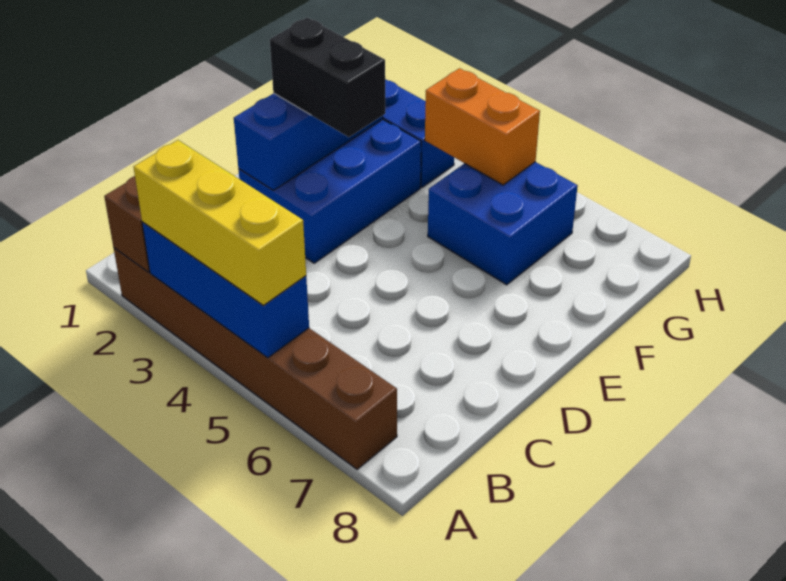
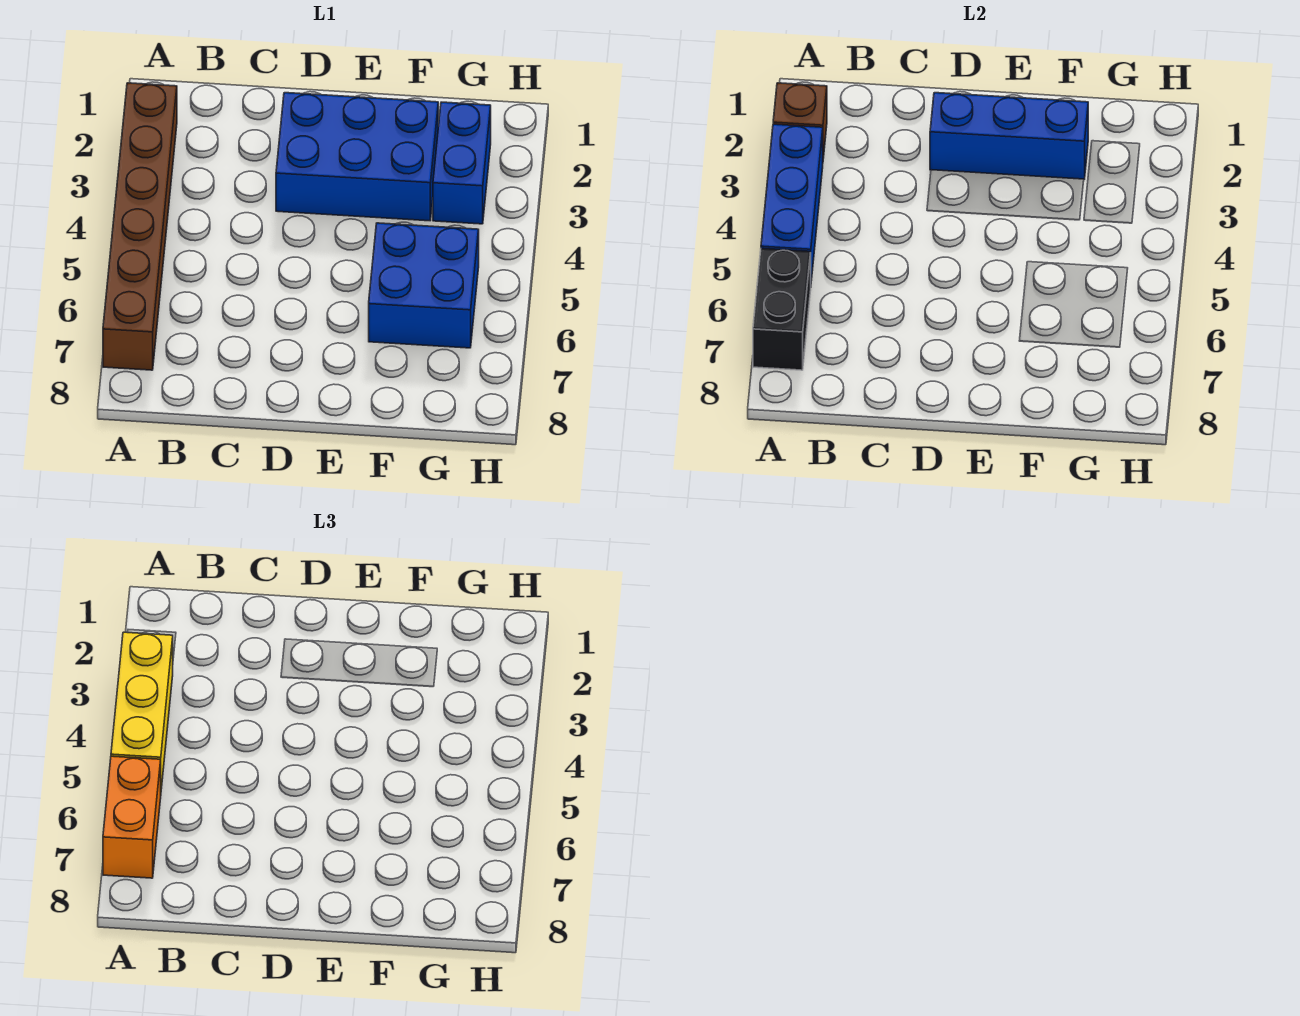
black 1x2 brick [270,18,385,137] -> black 1x2 brick moved to [753,248,811,370]
orange 1x2 brick [425,68,540,185] -> orange 1x2 brick moved to [103,756,161,878]

